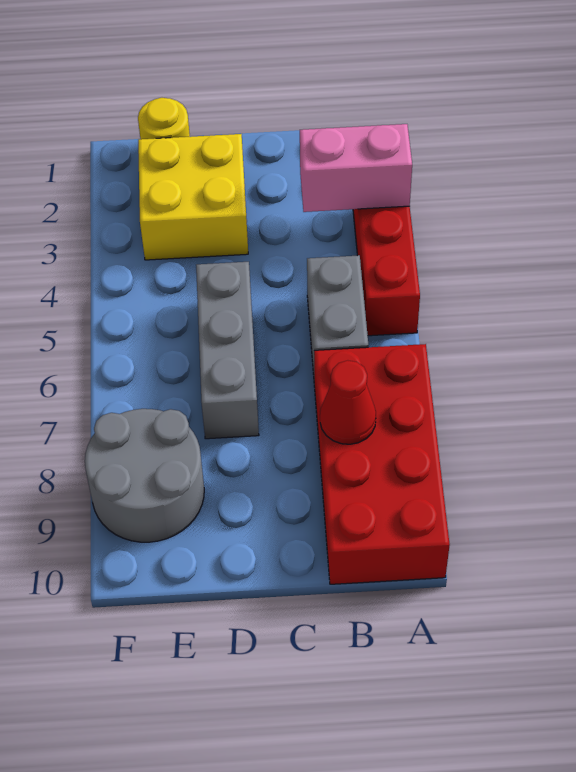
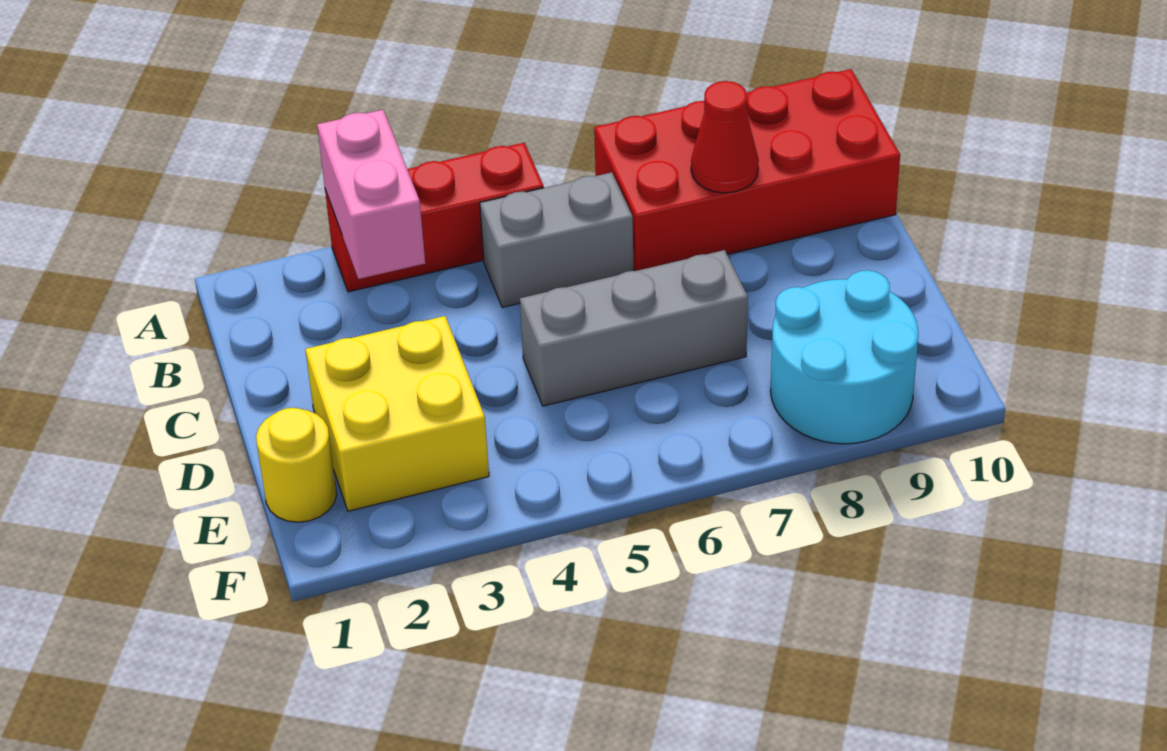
grey 2x2 round brick [85,409,204,542] -> cyan 2x2 round brick [771,270,918,444]

